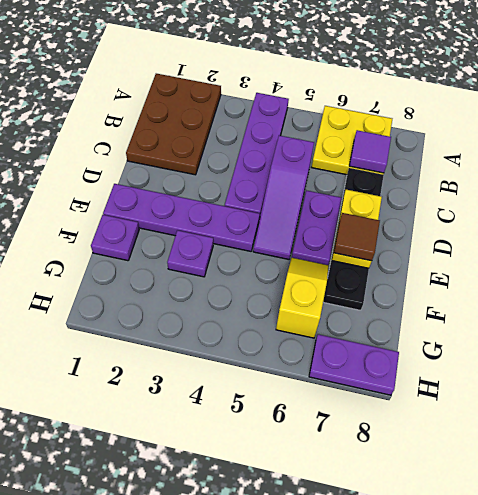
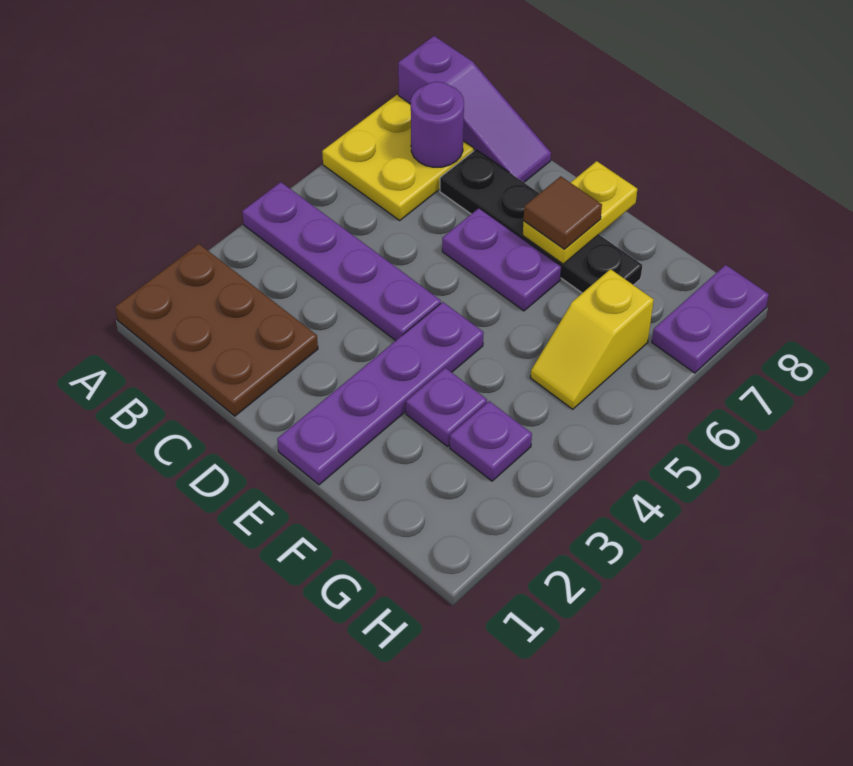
purple 1x1 tile [349,130,391,173] -> purple 1x1 round brick [411,82,464,167]
purple 1x3 slope [253,135,314,259] -> purple 1x3 slope moved to [398,36,551,182]
yellow 1x2 plate [332,190,382,268] -> yellow 1x2 plate turned to [523,161,637,264]
purple 1x1 plate [91,215,139,261] -> purple 1x1 plate moved to [450,401,532,481]
yellow 1x2 slope [276,258,328,338] -> yellow 1x2 slope turned to [531,269,654,409]

